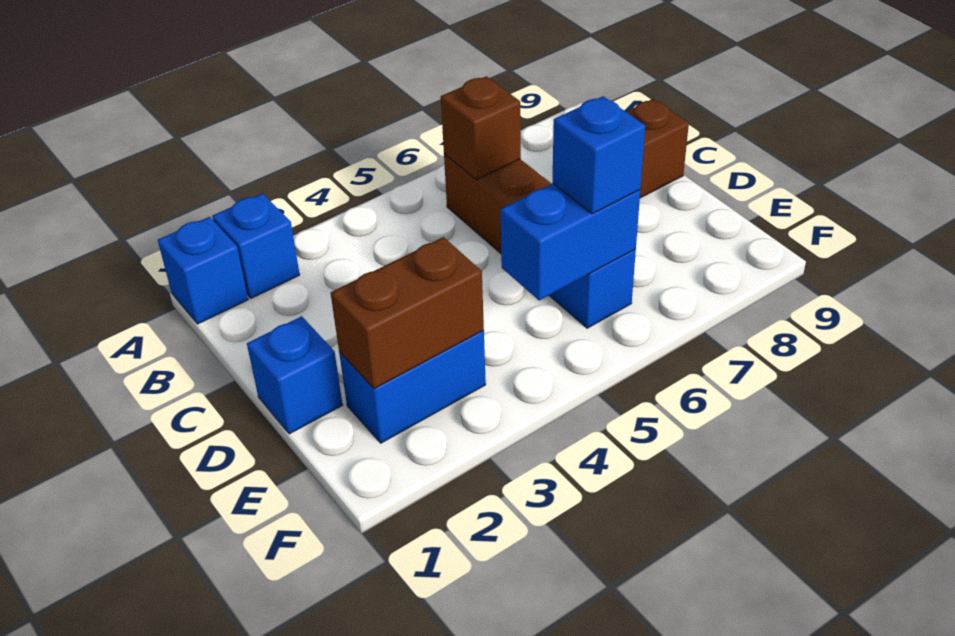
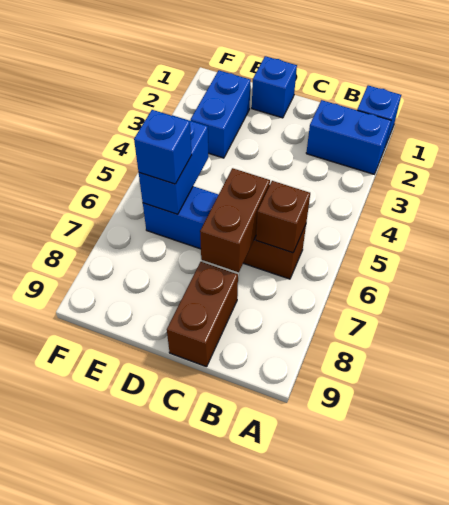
blue 1x1 brick [212,193,300,298] -> blue 1x2 brick [306,100,391,174]
brown 1x2 brick [331,237,484,389] -> brown 1x2 brick moved to [200,168,270,272]

